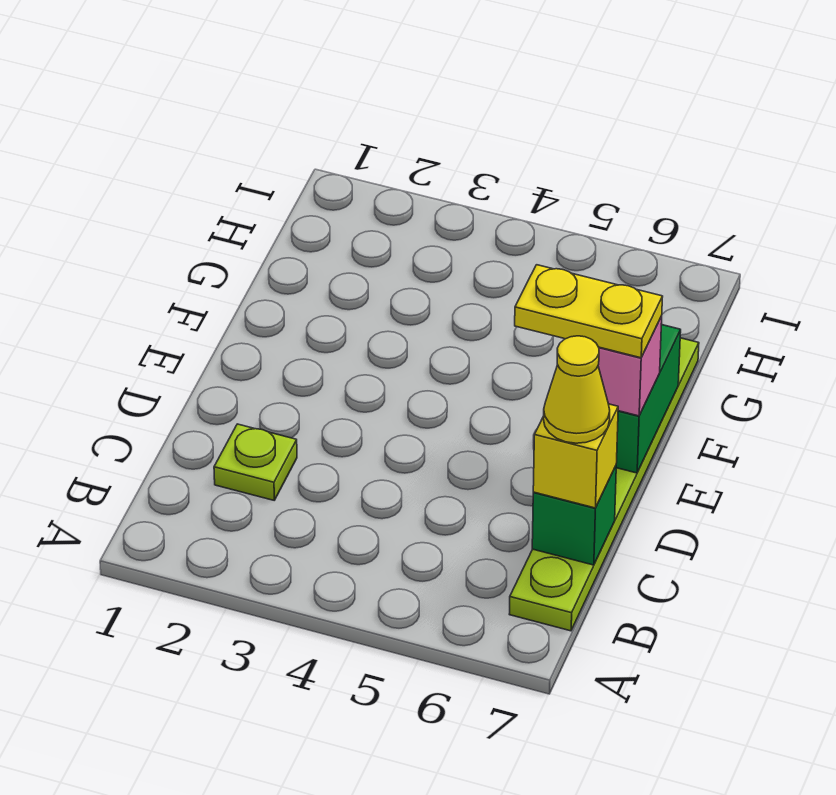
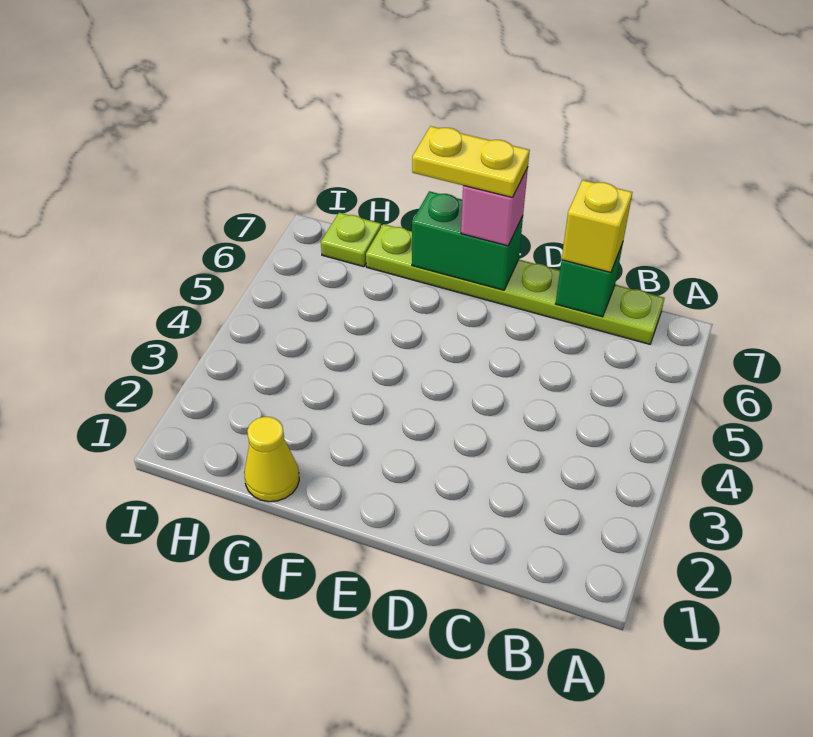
lime 1x1 plate [214,424,297,500] -> lime 1x1 plate moved to [321,213,381,267]
yellow 1x1 cone [543,336,610,443] -> yellow 1x1 cone moved to [244,417,299,502]
yellow 1x2 plate [515,265,663,358] -> yellow 1x2 plate turned to [412,126,530,198]

